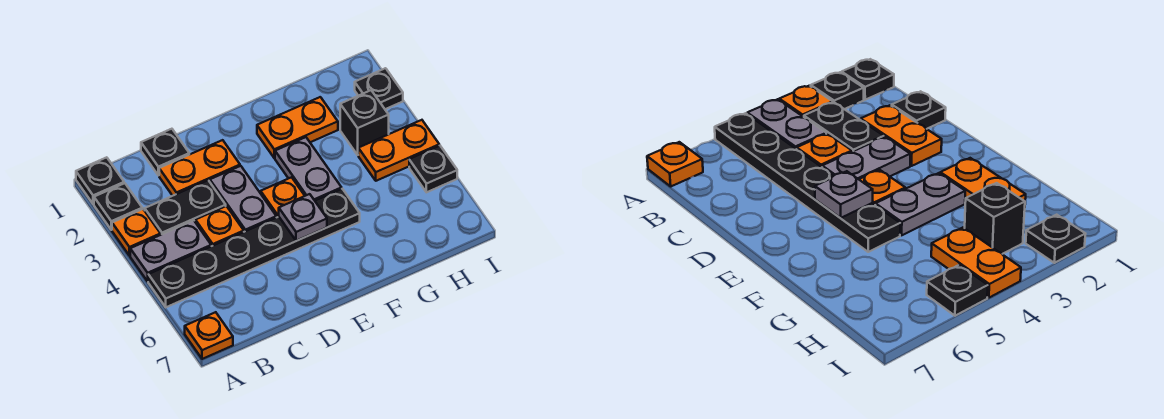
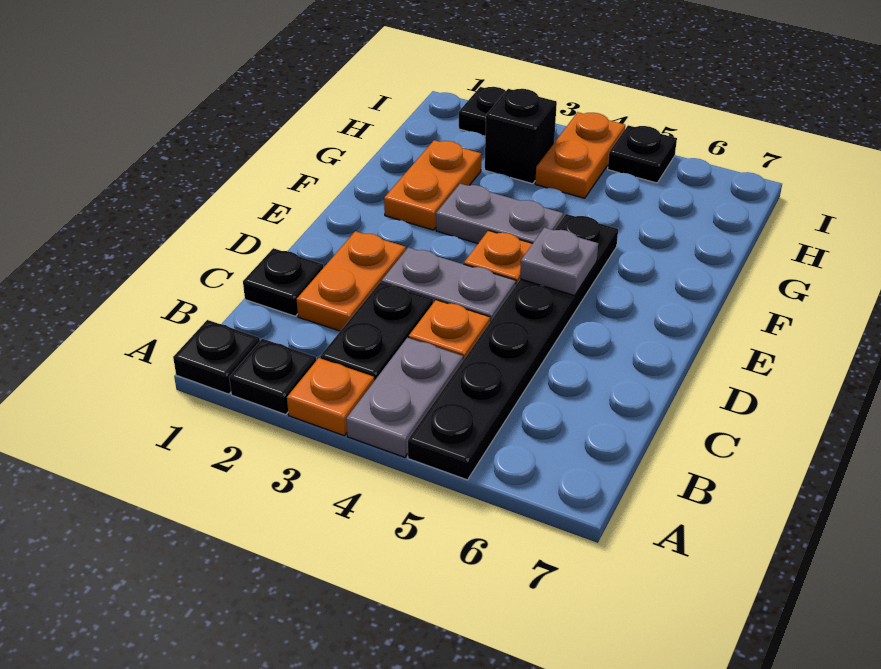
orange 1x1 plate [185,312,233,359] -> none

